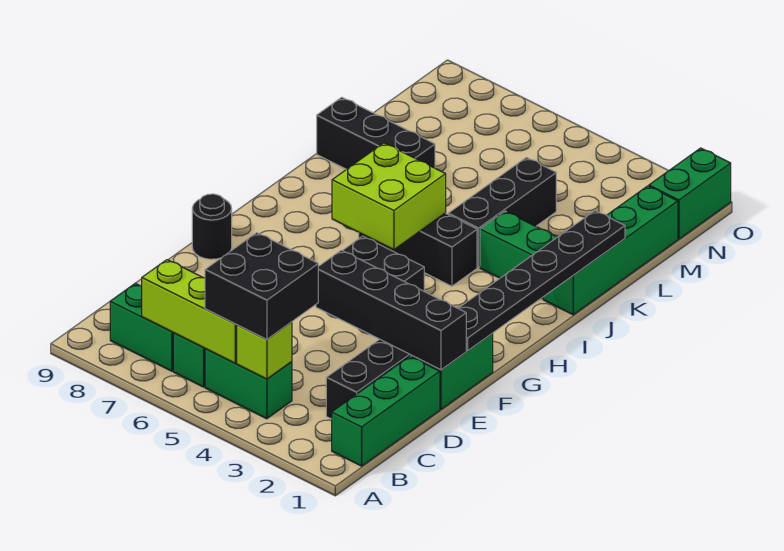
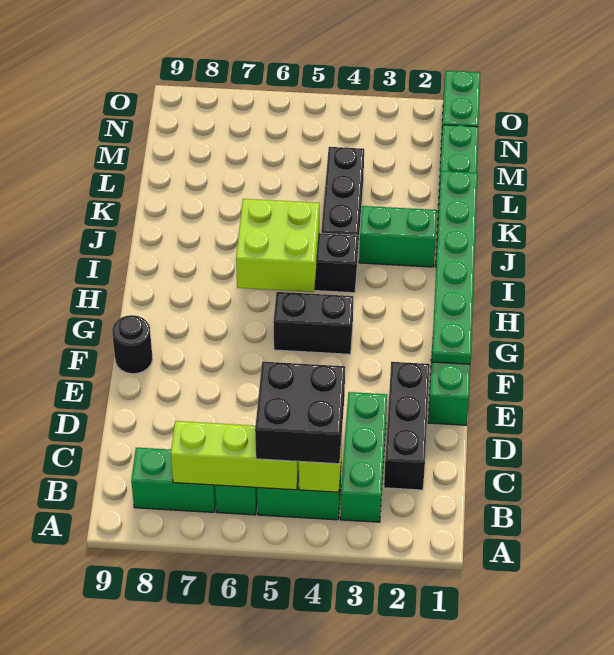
green 1x3 brick [332,356,440,466] -> green 1x3 brick moved to [340,392,387,522]
black 1x4 brick [316,250,466,370] -> none
black 1x6 plate [458,211,625,351] -> green 1x6 plate [432,171,477,364]
black 1x3 brick [317,97,435,169] -> none

